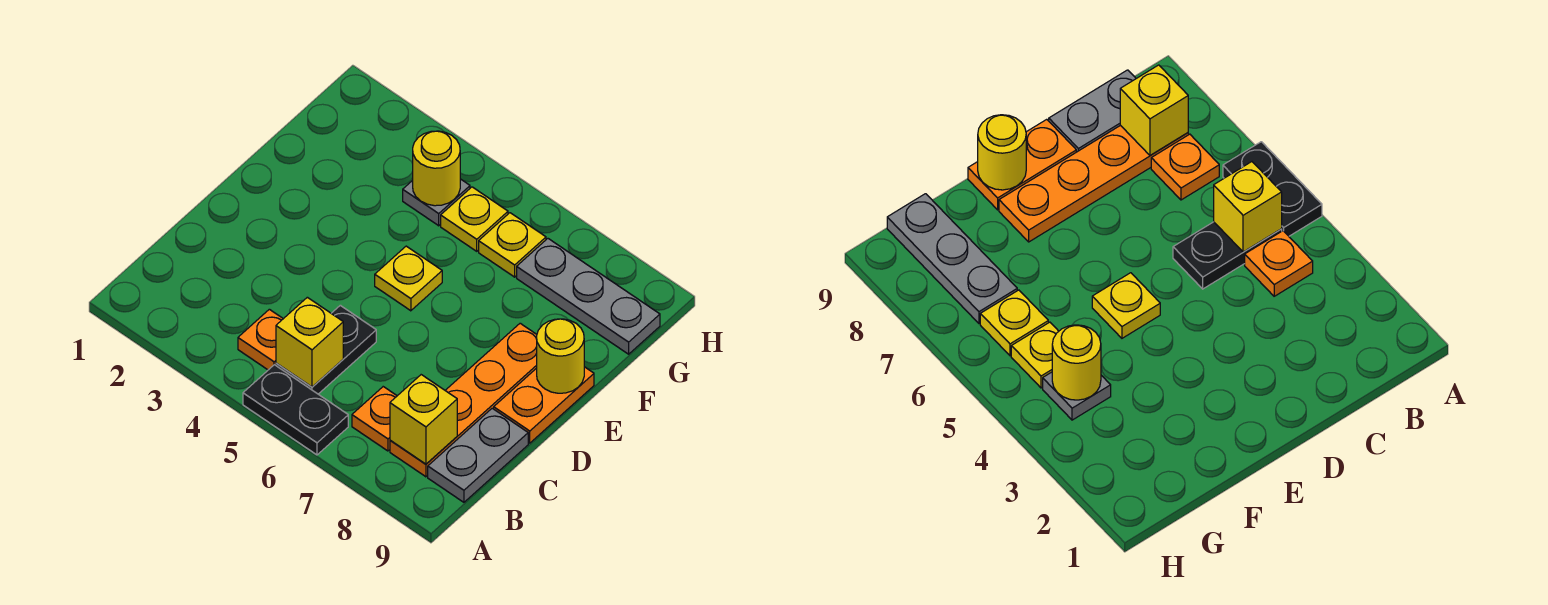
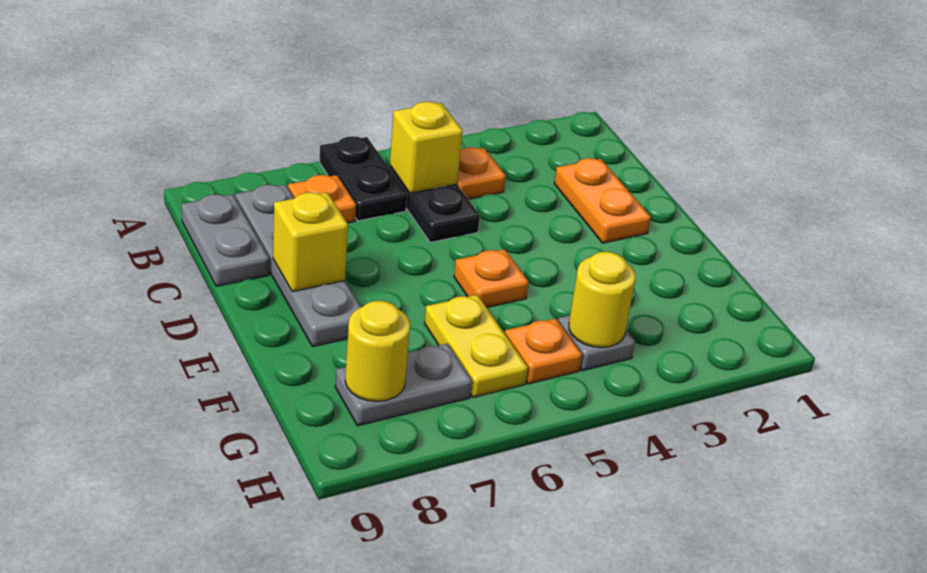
black 1x2 plate [243,365,348,455] -> black 1x2 plate turned to [319,136,407,221]
orange 1x4 plate [390,323,537,477] -> grey 1x4 plate [235,185,361,347]
yellow 1x1 brick [390,375,457,464] -> yellow 1x1 brick moved to [273,192,348,292]
orange 1x2 plate [494,367,594,443] -> orange 1x2 plate moved to [554,158,651,243]
yellow 1x1 plate [375,246,442,311] -> orange 1x1 plate [454,249,529,308]
yellow 1x1 round brick [537,319,584,393] -> yellow 1x1 round brick moved to [345,301,410,401]
yellow 1x1 plate [441,187,508,251] -> orange 1x1 plate [505,319,582,384]
yellow 1x1 plate [479,213,546,277] -> yellow 1x2 plate [425,295,528,397]
grey 1x3 plate [517,239,660,354] -> grey 1x2 plate [335,344,472,426]

